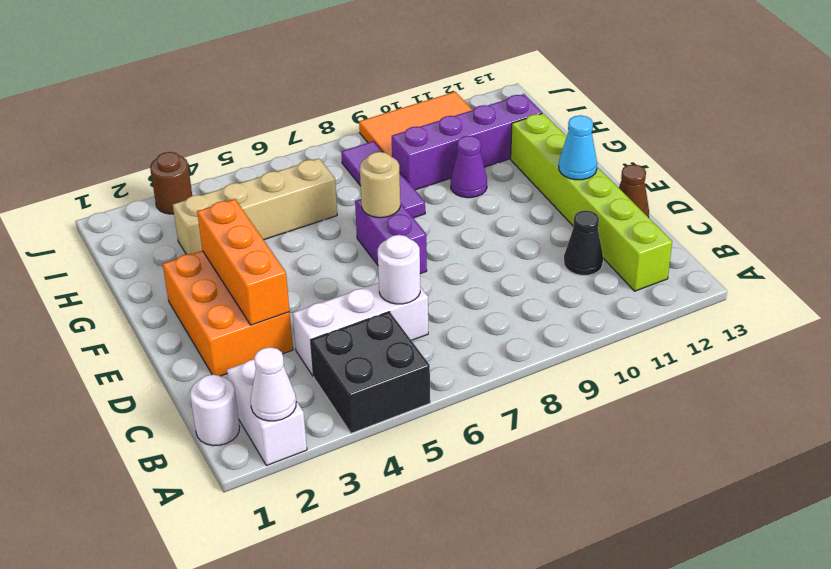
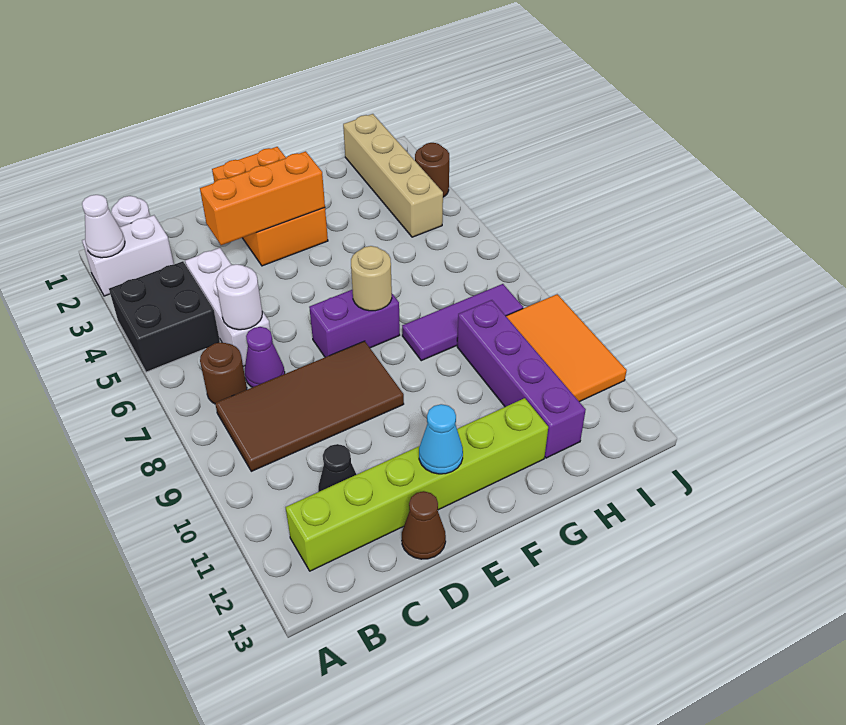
none -> brown 1x1 round brick [200,342,247,404]
none -> brown 2x4 tile [215,341,404,471]
orange 2x3 brick [163,251,293,376] -> orange 2x3 brick turned to [212,147,328,266]
purple 1x1 cone [451,136,487,198] -> purple 1x1 cone moved to [245,327,285,387]
tan 1x4 brick [173,158,337,254] -> tan 1x4 brick moved to [343,114,443,237]

